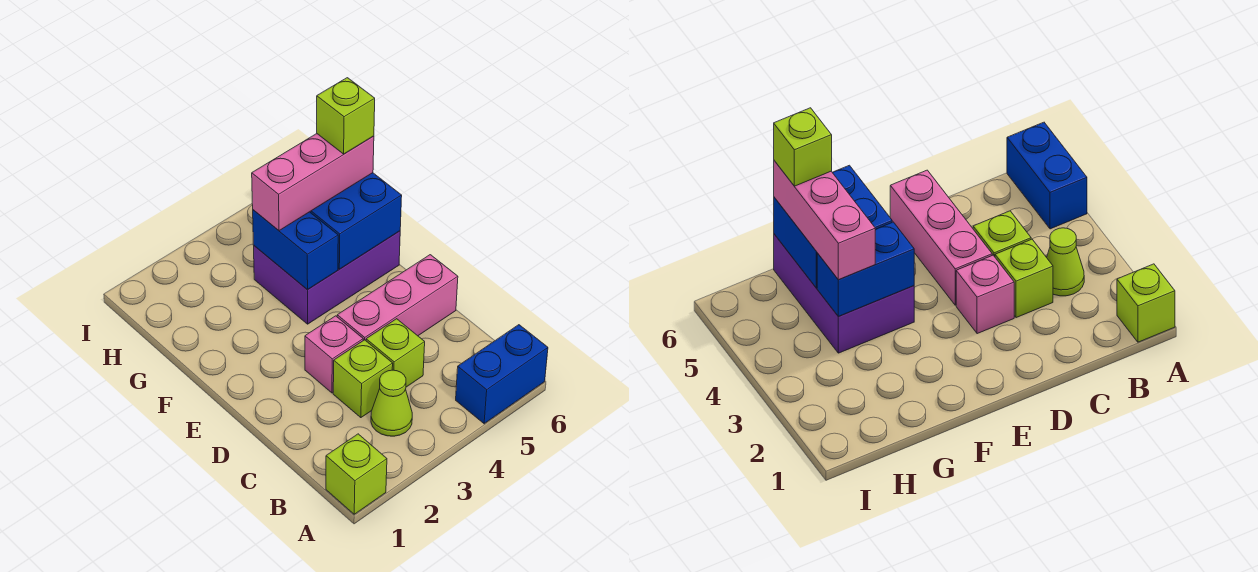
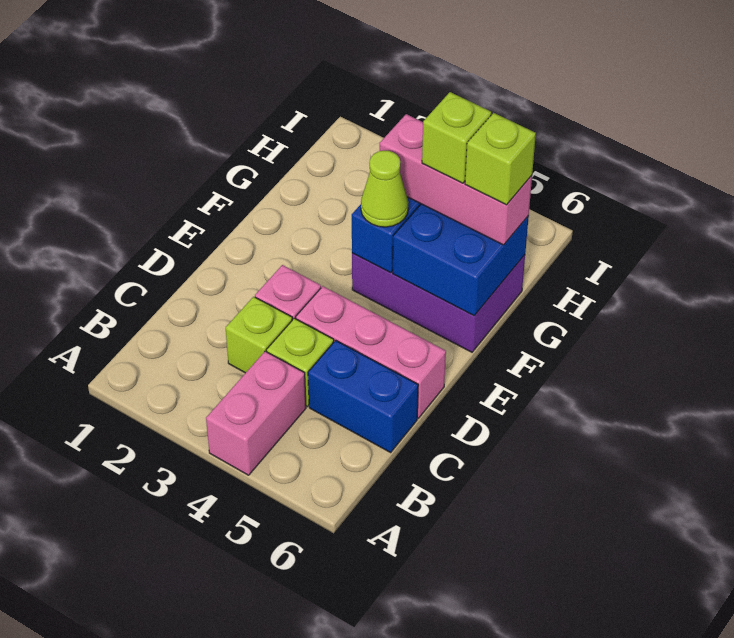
lime 1x1 brick [326,434,387,514] -> lime 1x1 brick moved to [422,92,491,183]
none -> pink 1x2 brick [206,351,306,475]
blue 1x2 brick [456,325,548,424] -> blue 1x2 brick moved to [308,340,418,452]
lime 1x1 cone [371,370,412,436] -> lime 1x1 cone moved to [361,151,409,227]

